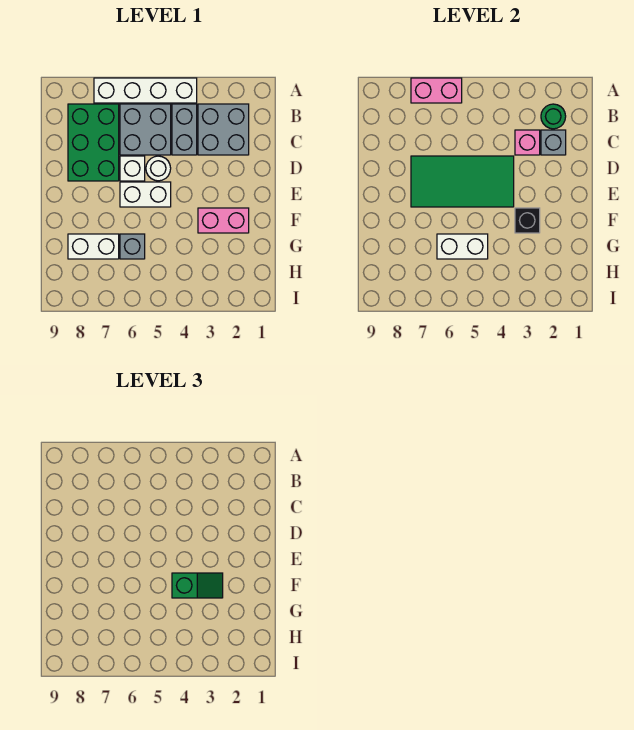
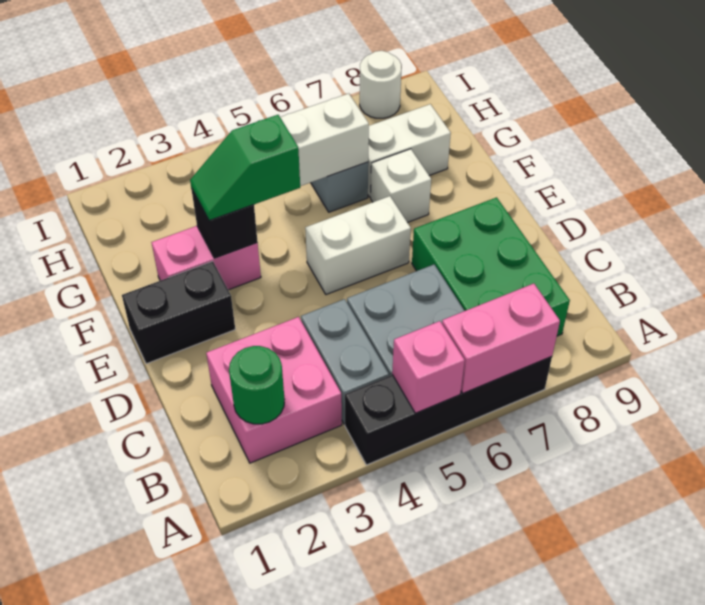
white 1x4 brick [94,78,197,103] -> black 1x4 brick [345,357,552,465]
grey 2x2 brick [198,104,249,155] -> pink 2x2 brick [206,317,342,463]
grey 1x1 brick [541,130,566,155] -> none
pink 1x1 brick [515,130,540,155] -> pink 1x1 brick moved to [392,321,465,413]
green 2x4 tile [411,156,514,207] -> none
white 1x1 round brick [146,156,171,181] -> white 1x1 round brick moved to [360,51,401,118]
white 1x1 brick [120,156,145,181] -> white 1x1 brick moved to [371,149,431,223]
none -> black 1x2 brick [122,261,235,364]

